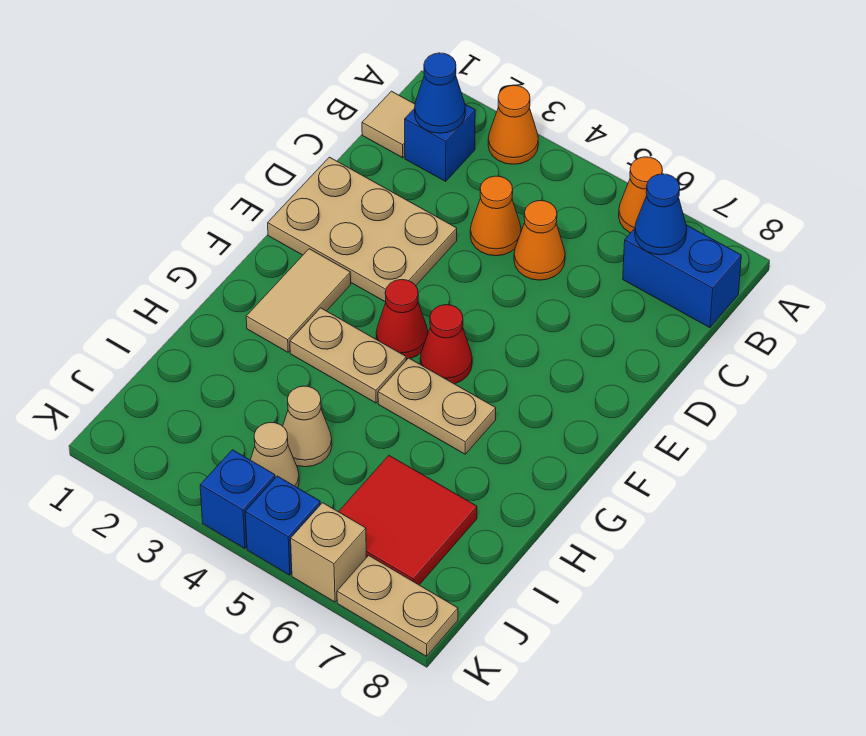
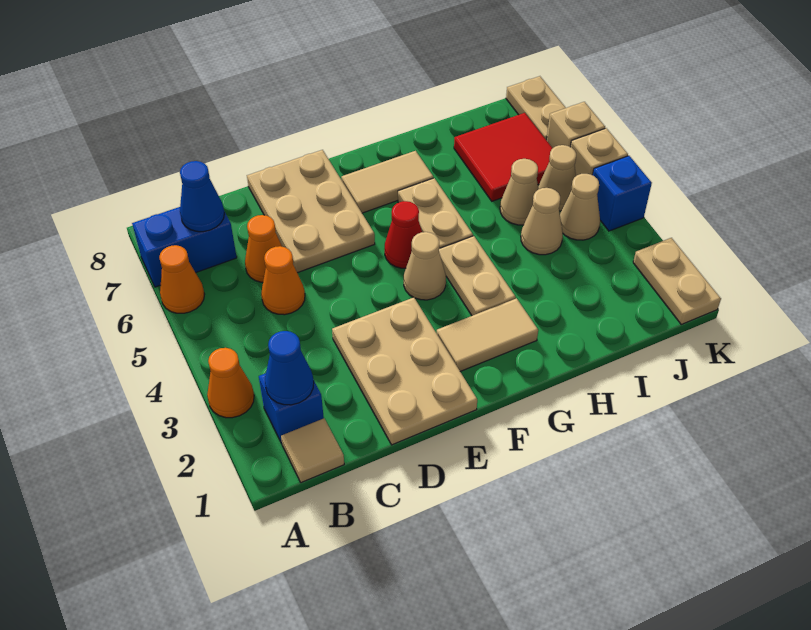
blue 1x2 brick [623,225,741,328] -> blue 1x2 brick turned to [132,207,237,287]
orange 1x1 cone [470,176,521,256] -> orange 1x1 cone moved to [245,215,282,282]
none -> tan 2x3 plate [247,150,375,273]
red 1x1 cone [376,280,428,359] -> tan 1x1 cone [404,232,446,300]
none -> tan 1x2 tile [341,151,433,213]
none -> tan 1x1 cone [500,159,538,225]
none -> tan 1x1 cone [538,145,576,211]
none -> tan 1x2 plate [633,238,721,324]
blue 1x1 brick [245,476,320,575] -> tan 1x1 brick [571,128,628,176]

